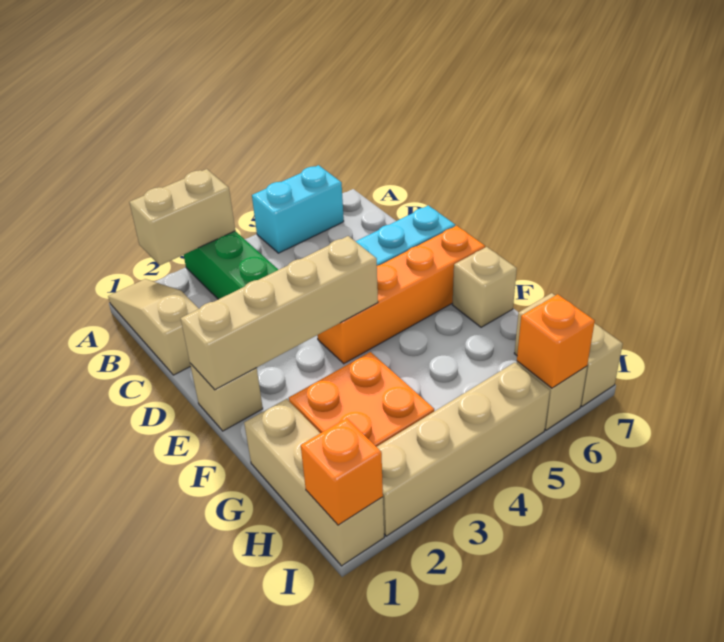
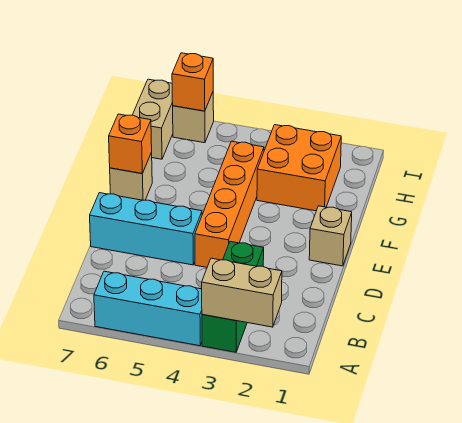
tan 1x3 slope [108,279,199,375] -> none
cyan 1x2 brick [252,165,344,253] -> cyan 1x3 brick [94,271,202,346]
tan 1x4 brick [181,236,378,390] -> none
orange 1x4 brick [317,226,485,364] -> orange 1x4 brick turned to [195,141,264,267]
tan 1x3 brick [244,399,384,566] -> none
orange 1x1 brick [301,418,383,525] -> orange 1x1 brick moved to [109,114,152,173]
tan 1x4 brick [377,362,550,536] -> none

